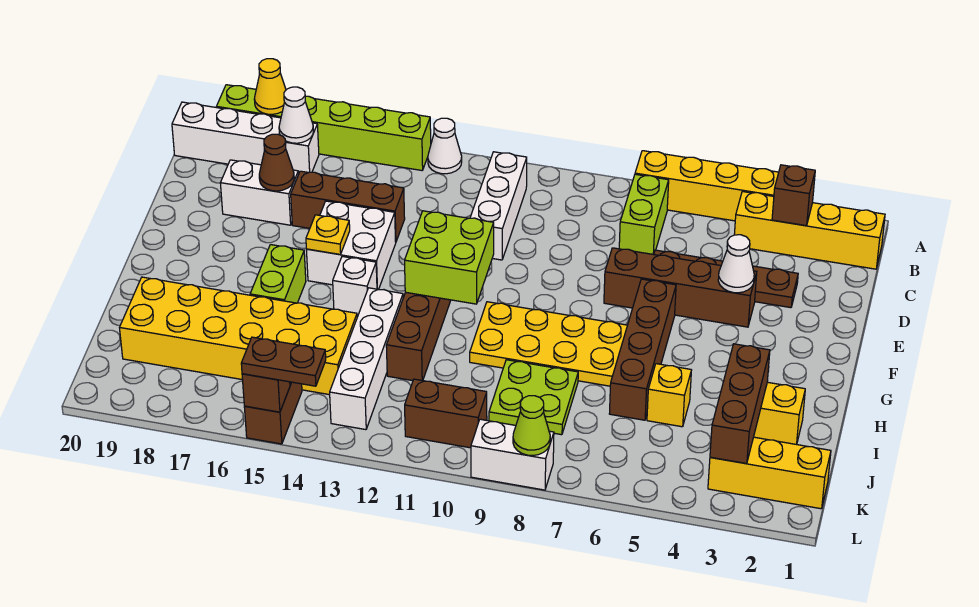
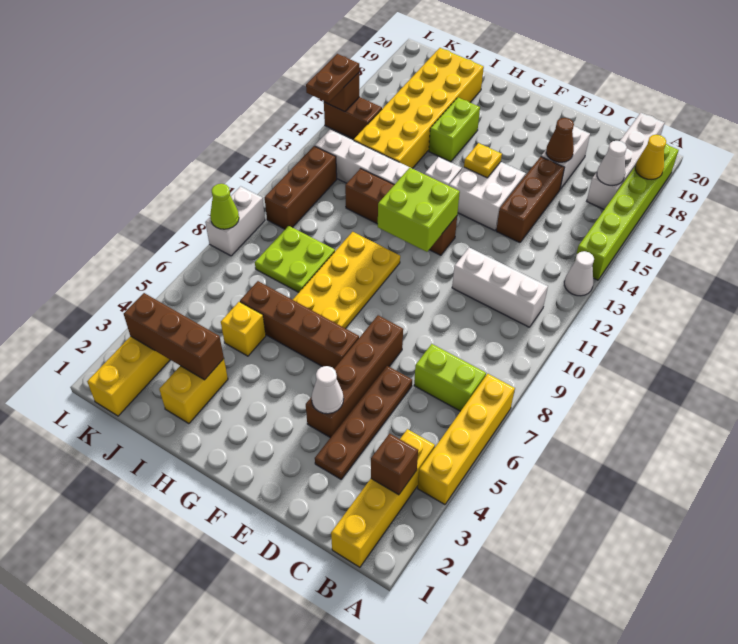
lime 1x2 brick [250,245,306,303] -> lime 1x2 brick turned to [429,98,480,162]
brown 1x2 brick [405,379,487,448] -> brown 1x3 brick [265,146,337,229]

